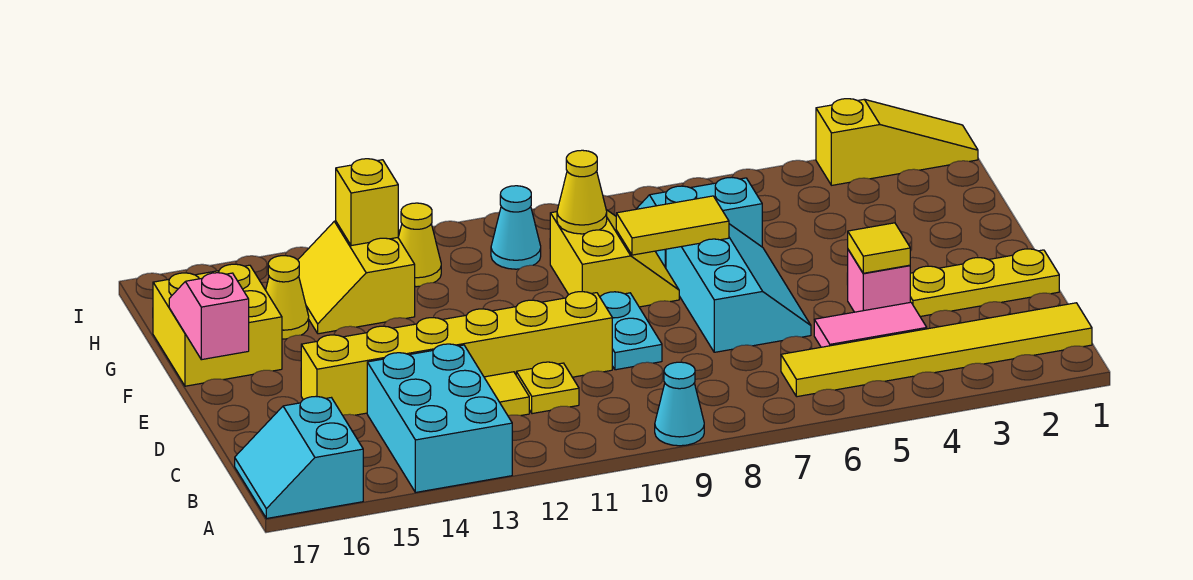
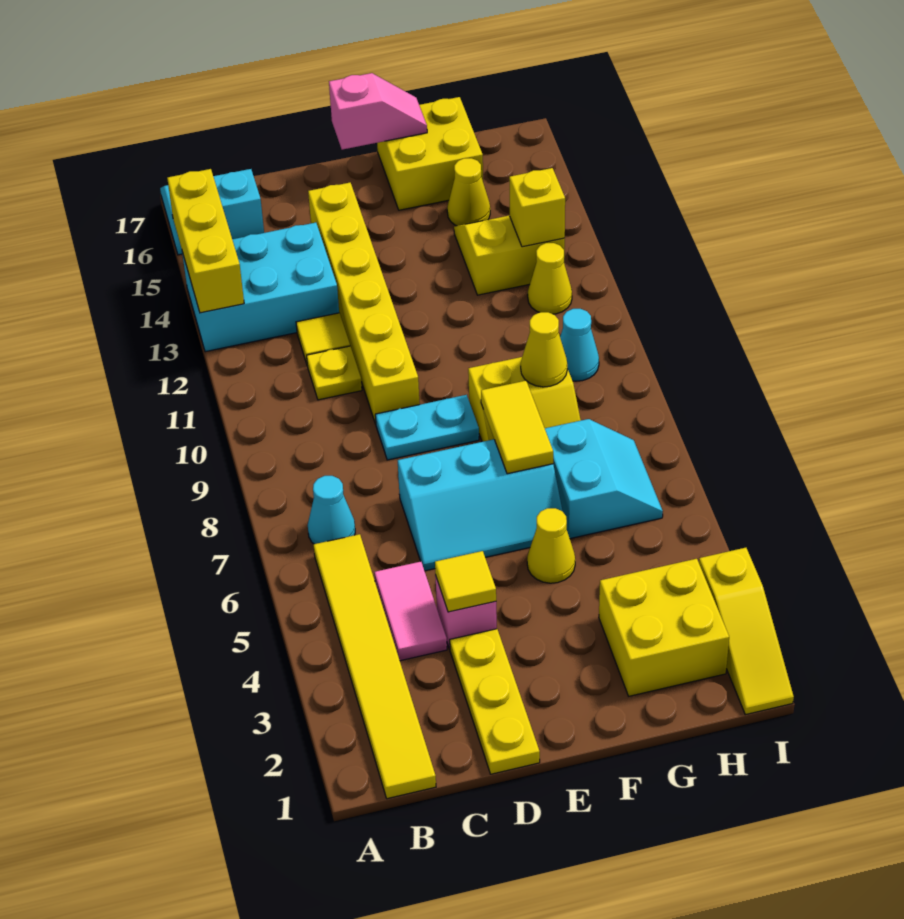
cyan 1x1 cone [655,362,704,446] -> cyan 1x1 cone moved to [308,476,355,544]
none -> yellow 1x3 brick [167,169,244,313]
none -> yellow 1x1 cone [527,508,575,583]
none -> yellow 2x2 brick [599,559,729,696]

